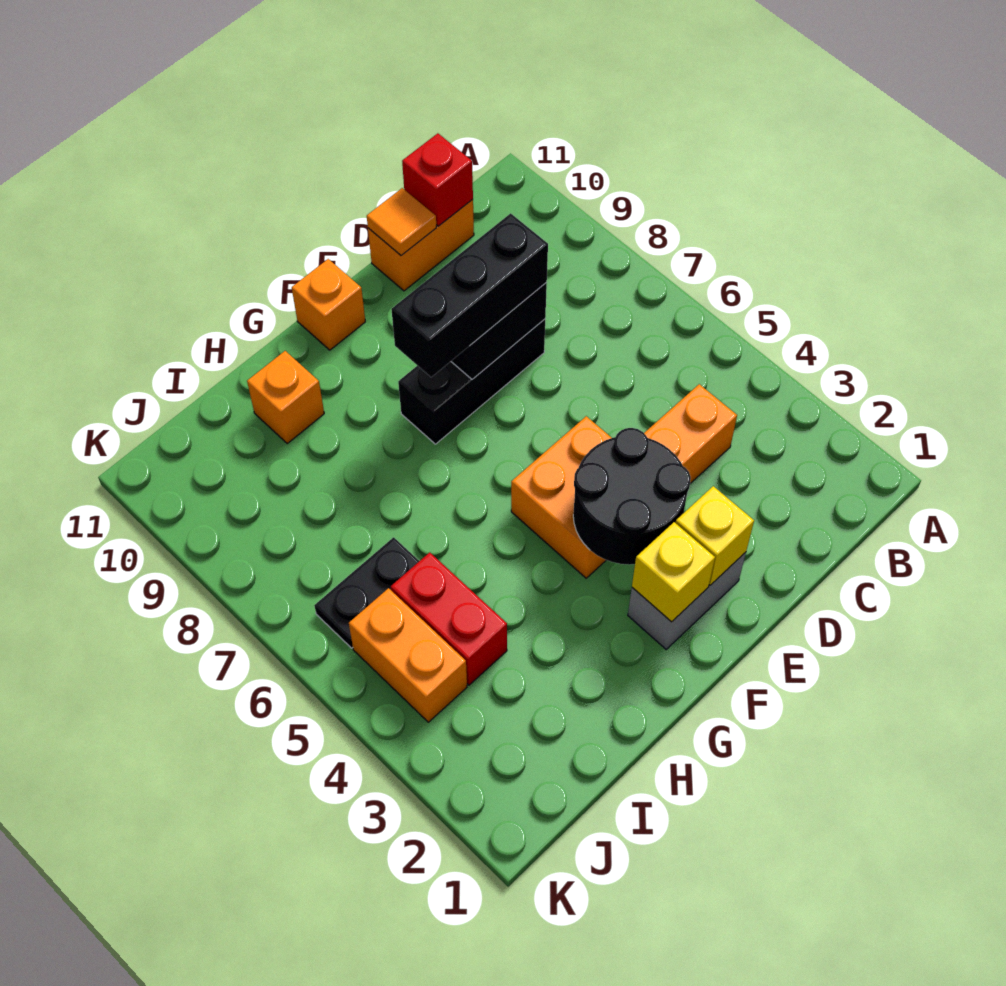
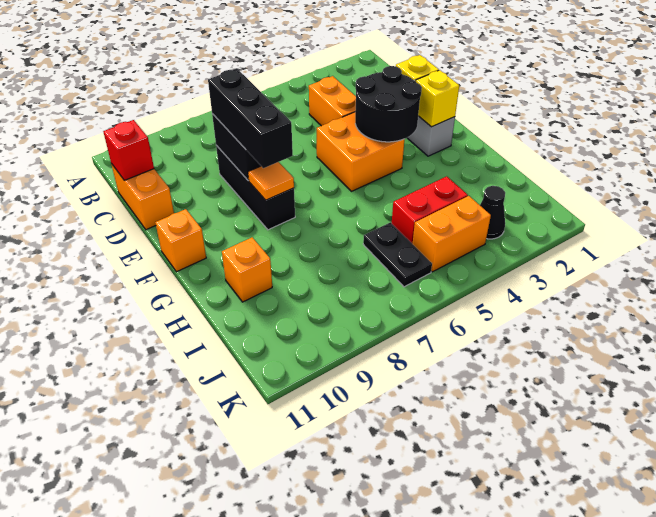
orange 1x1 tile [367,188,436,256] -> orange 1x1 tile moved to [248,162,294,200]
none -> black 1x1 cone [480,186,505,239]

